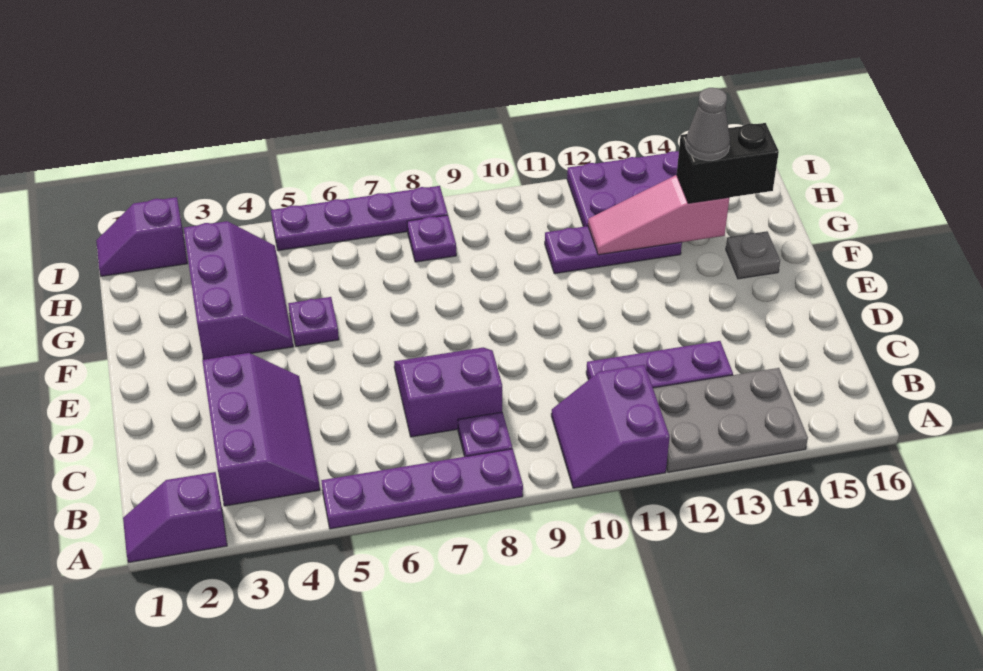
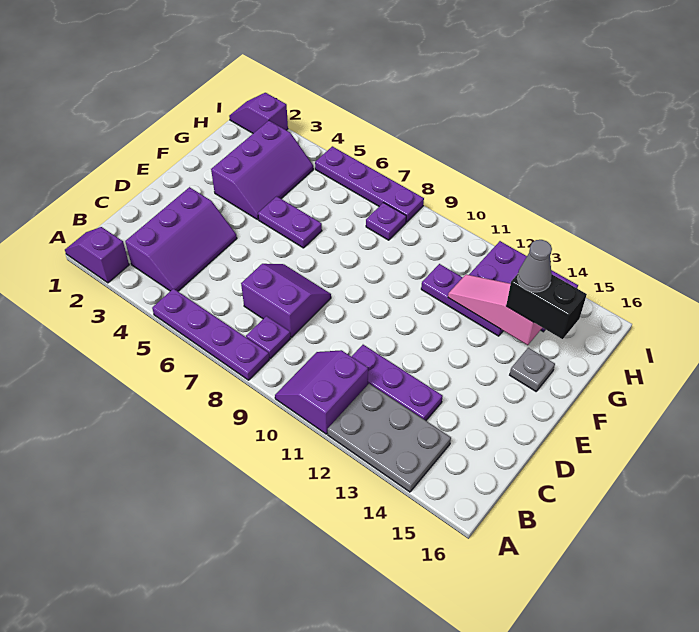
purple 1x1 plate [288,297,339,347] -> purple 1x2 plate [258,196,322,248]

